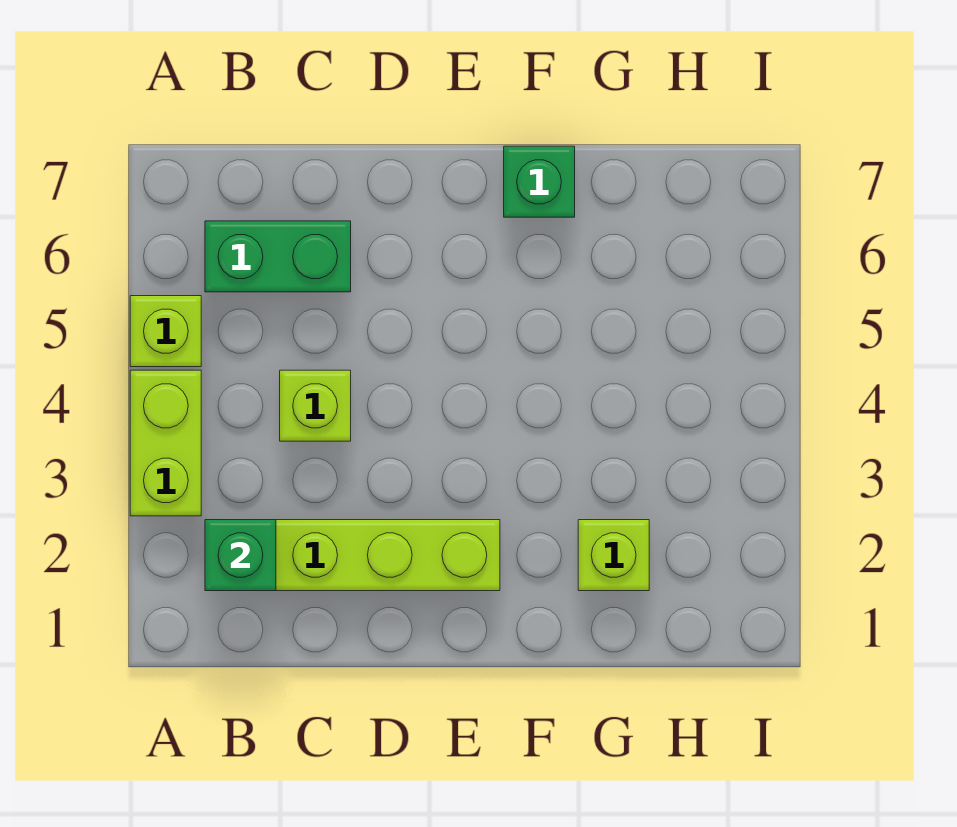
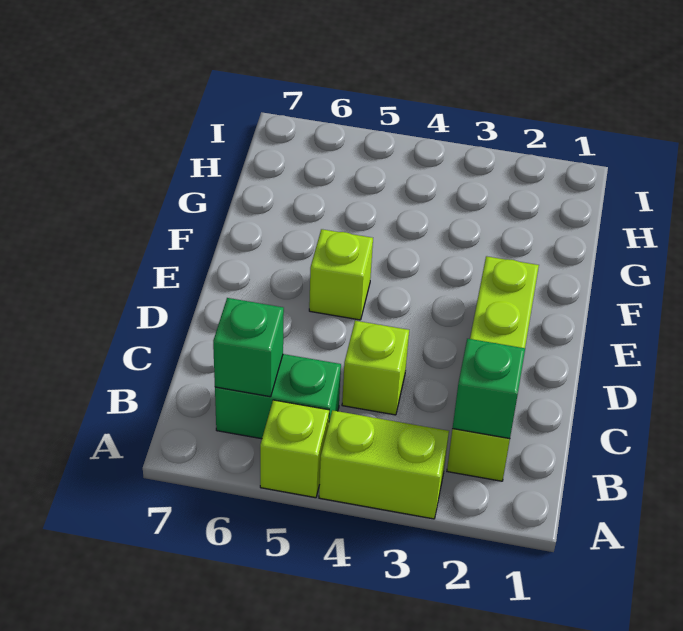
green 1x2 brick [205,221,351,292] -> green 1x2 brick turned to [215,354,341,439]
green 1x1 brick [504,146,575,217] -> green 1x1 brick moved to [213,298,284,397]
lime 1x1 brick [578,520,649,591] -> lime 1x1 brick moved to [309,229,373,320]

